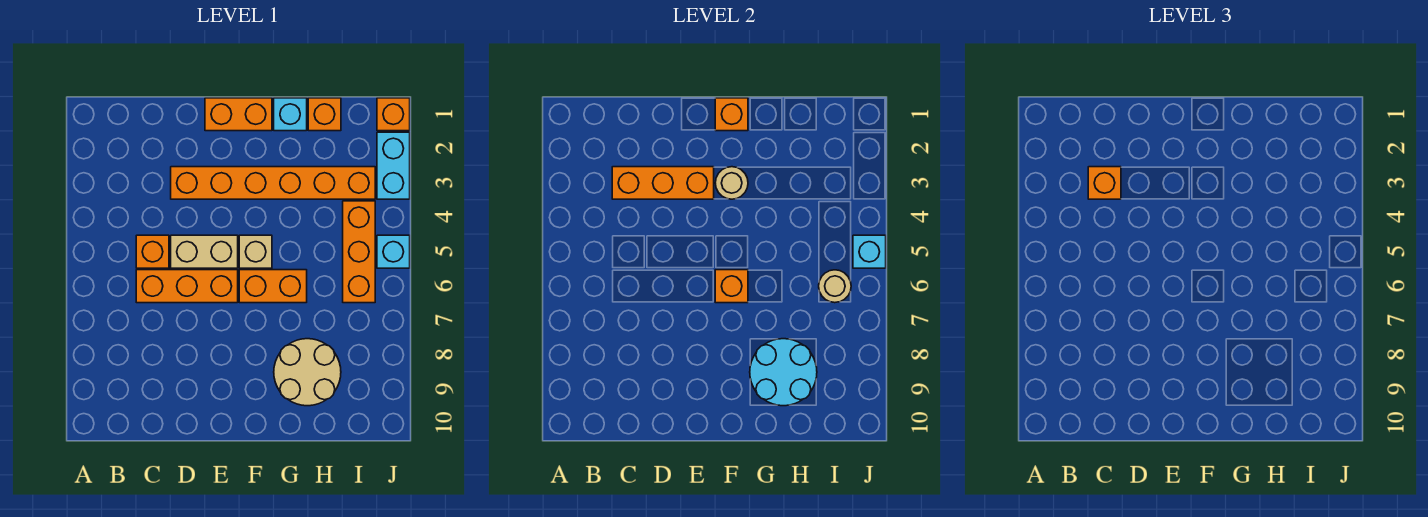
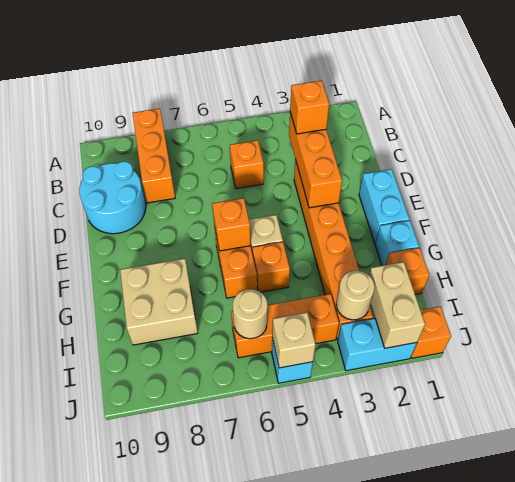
orange 1x3 brick [136,270,238,303] -> orange 1x3 brick moved to [132,109,175,203]
tan 1x2 brick [171,235,238,268] -> tan 1x2 brick moved to [369,262,425,348]
orange 1x2 brick [205,98,272,131] -> cyan 1x2 brick [359,169,409,244]
orange 1x1 brick [715,98,748,131] -> orange 1x1 brick moved to [252,242,290,292]
tan 1x1 round brick [715,167,748,199] -> tan 1x1 round brick moved to [336,271,375,320]
tan 2x2 round brick [274,339,341,406] -> tan 2x2 brick [120,259,198,345]
cyan 2x2 round brick [750,339,817,406] -> cyan 2x2 round brick moved to [79,162,146,234]
cyan 1x1 brick [853,235,886,268] -> tan 1x1 brick [272,313,316,368]

